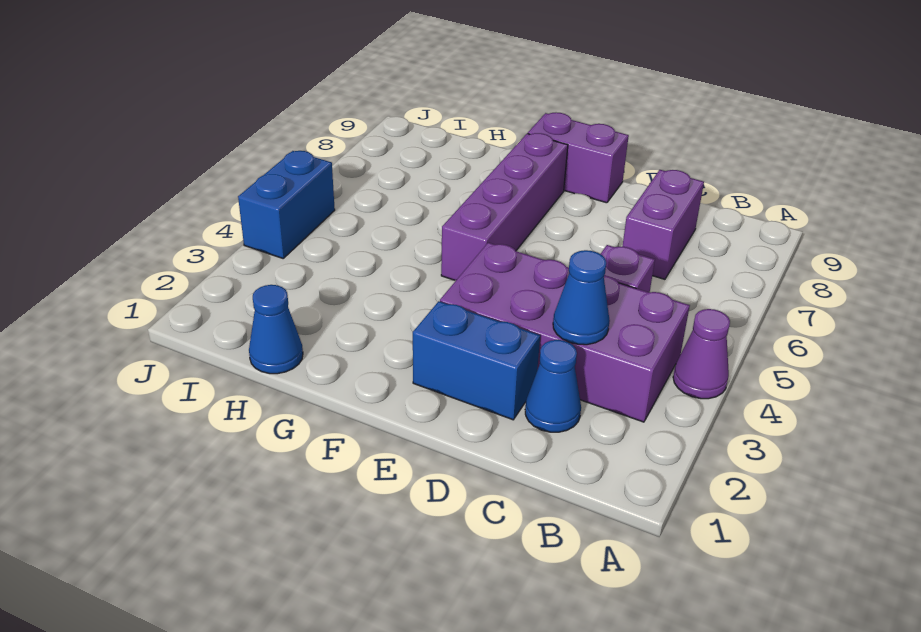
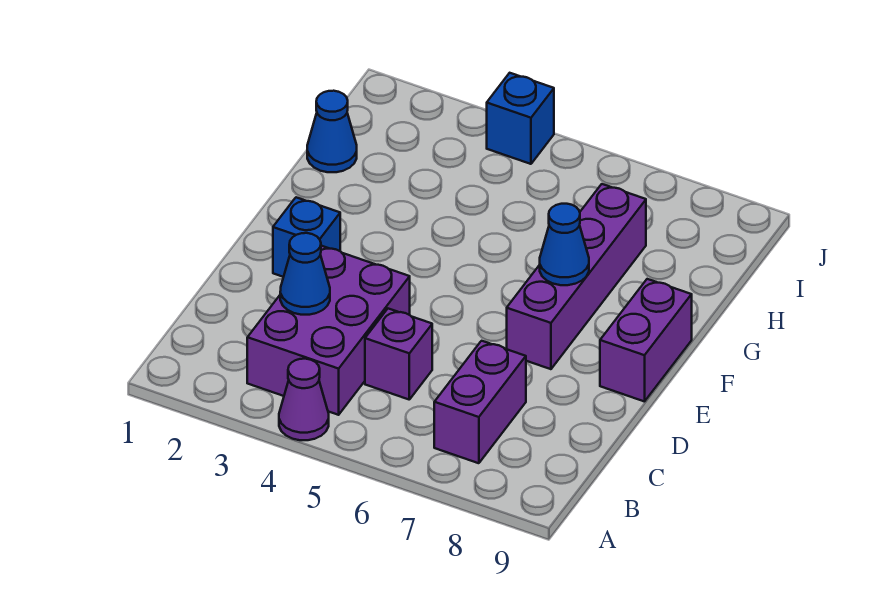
purple 2x4 brick [440,243,690,422] -> purple 2x3 brick [247,246,410,415]
blue 1x1 cone [525,340,581,432] -> blue 1x1 cone moved to [540,204,589,285]
purple 1x2 brick [622,170,704,279] -> purple 1x2 brick turned to [434,341,526,463]
blue 1x2 brick [413,301,540,420] -> blue 1x1 brick [273,197,340,277]
purple 1x4 brick [441,133,568,280] -> purple 1x4 brick turned to [507,184,646,369]
blue 1x2 brick [238,151,335,258] -> blue 1x1 brick [487,73,554,164]

